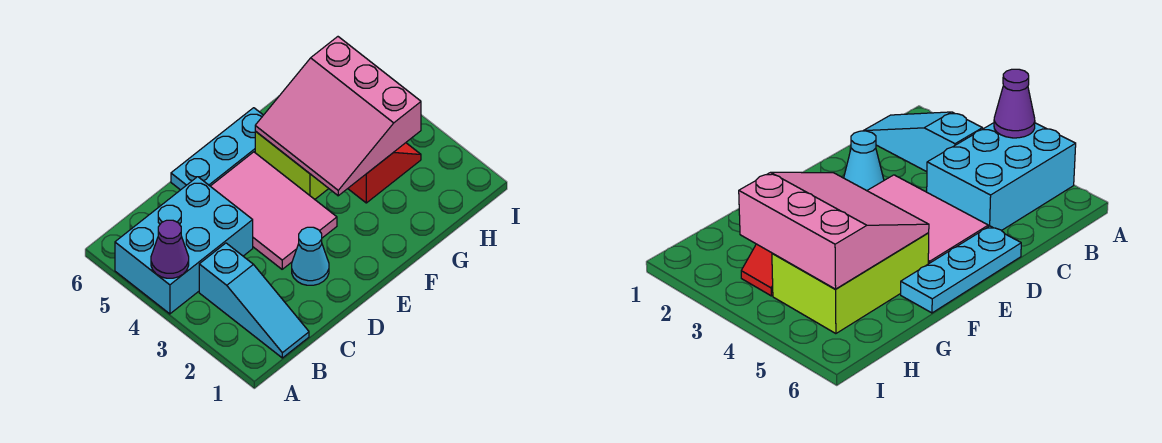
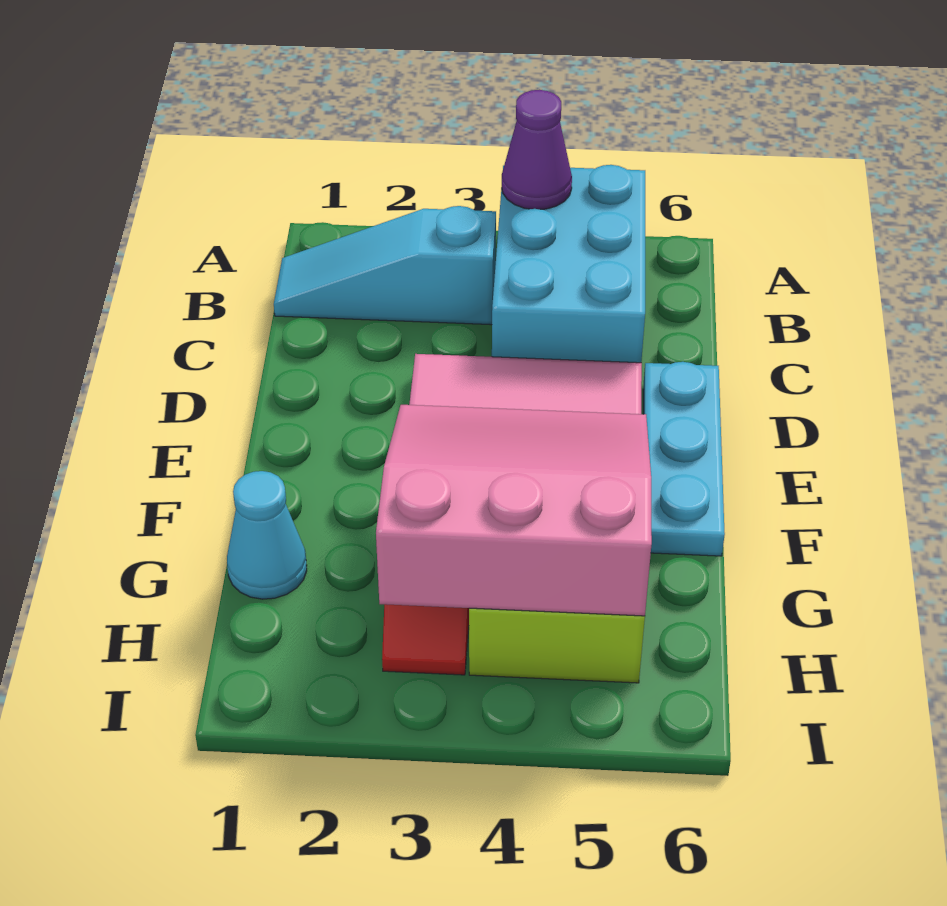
cyan 1x1 cone [292,227,329,285] -> cyan 1x1 cone moved to [227,471,307,599]

